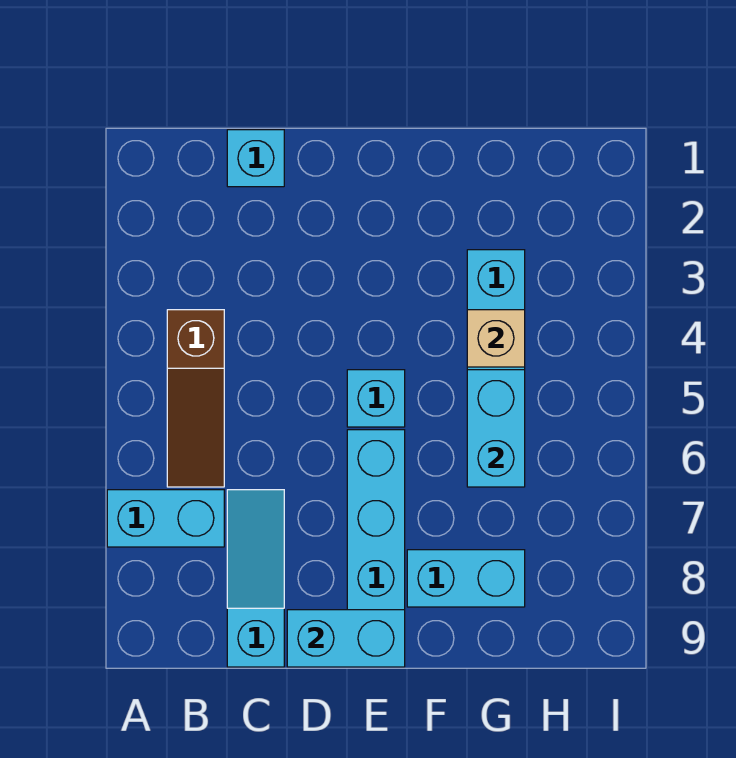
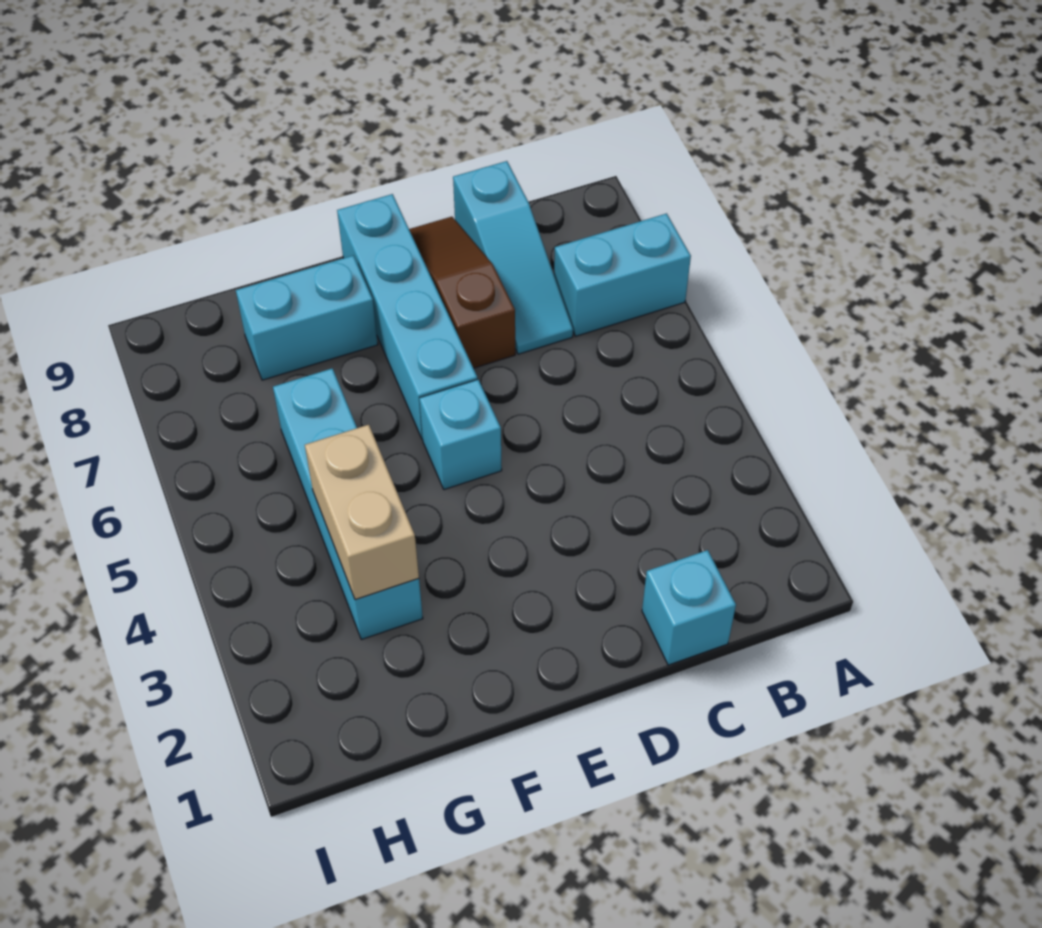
brown 1x3 slope [167,310,224,487] -> brown 1x3 slope moved to [409,217,515,368]
cyan 1x2 brick [287,610,405,667] -> none
tan 1x1 brick [467,310,525,367] -> tan 1x2 brick [305,425,419,600]
cyan 1x2 brick [467,370,525,487] -> none

